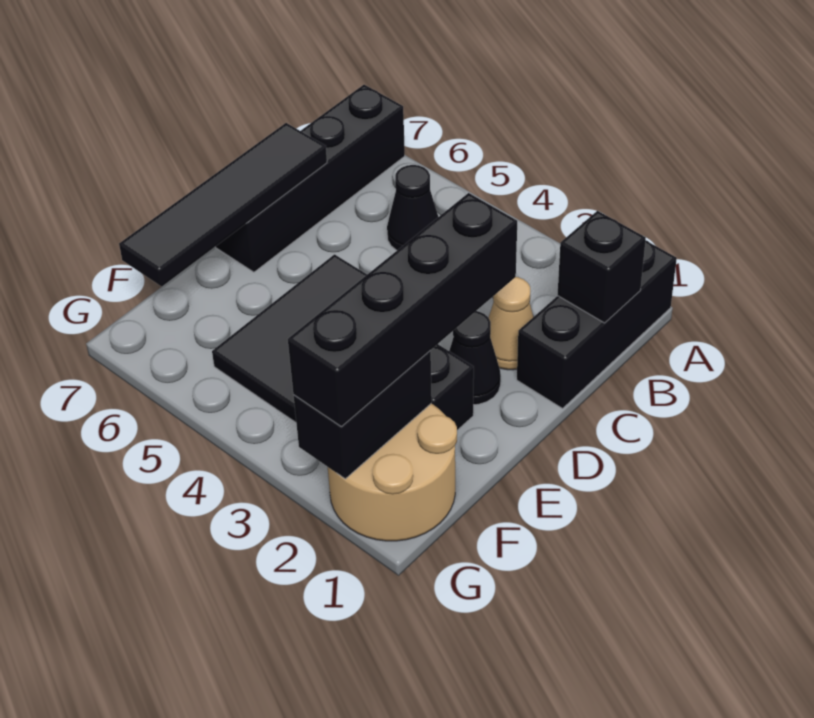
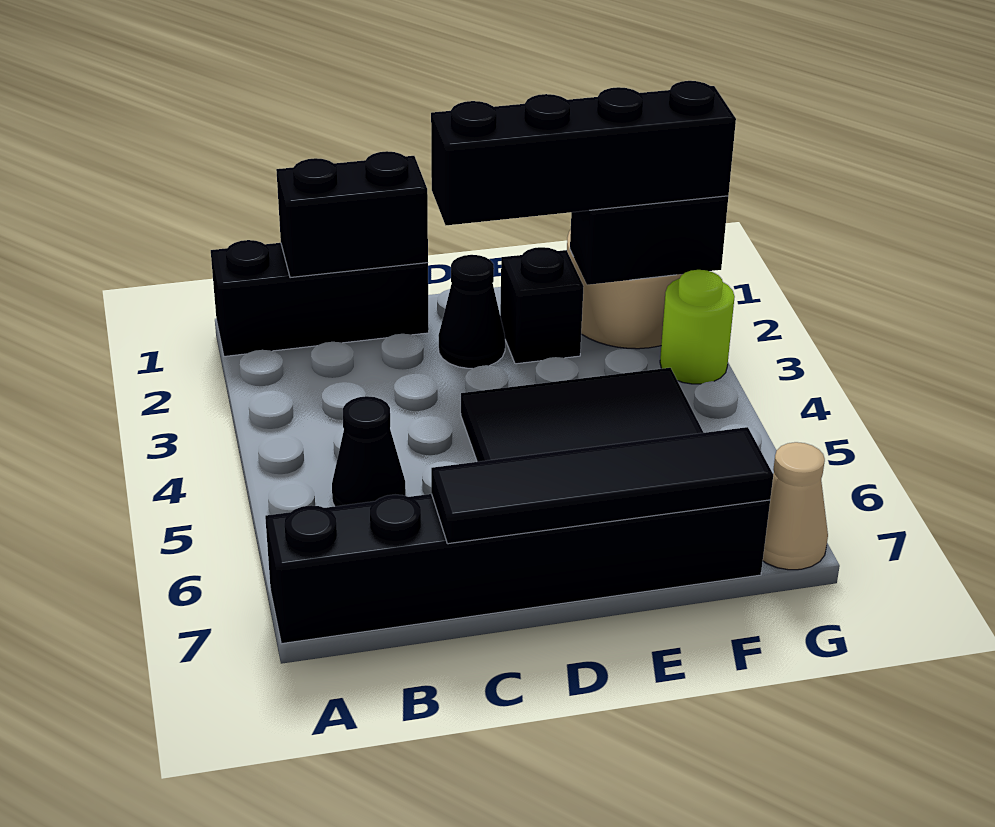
black 1x4 brick [215,85,405,272] -> black 1x6 brick [265,494,770,644]
black 1x1 brick [558,211,646,323] -> black 1x2 brick [276,151,428,278]
tan 1x1 cone [489,277,533,370] -> tan 1x1 cone moved to [763,442,828,570]
none -> lime 1x1 round brick [660,270,735,384]

